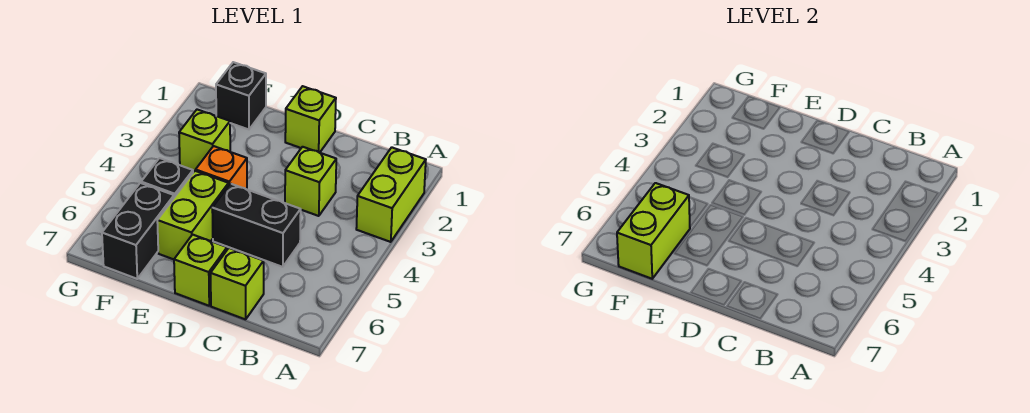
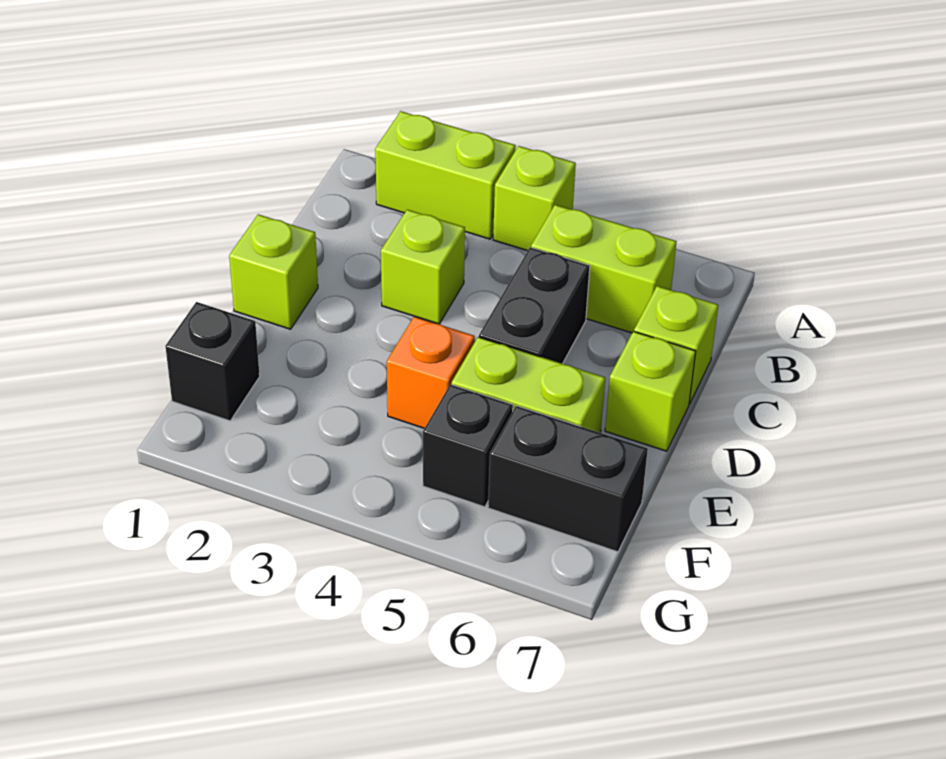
lime 1x1 brick [179,110,230,171] -> lime 1x1 brick moved to [493,146,576,251]
lime 1x2 brick [617,183,690,279] -> lime 1x2 brick moved to [531,205,677,333]

